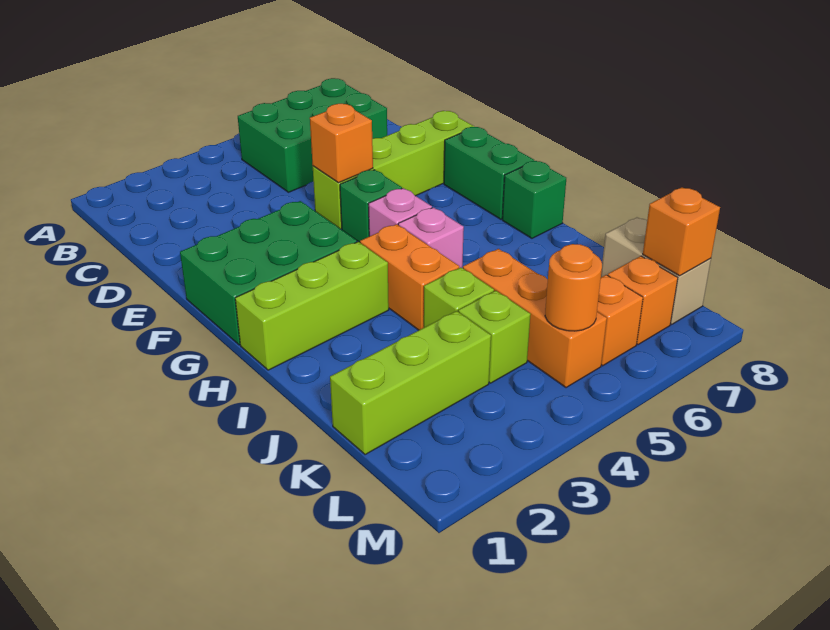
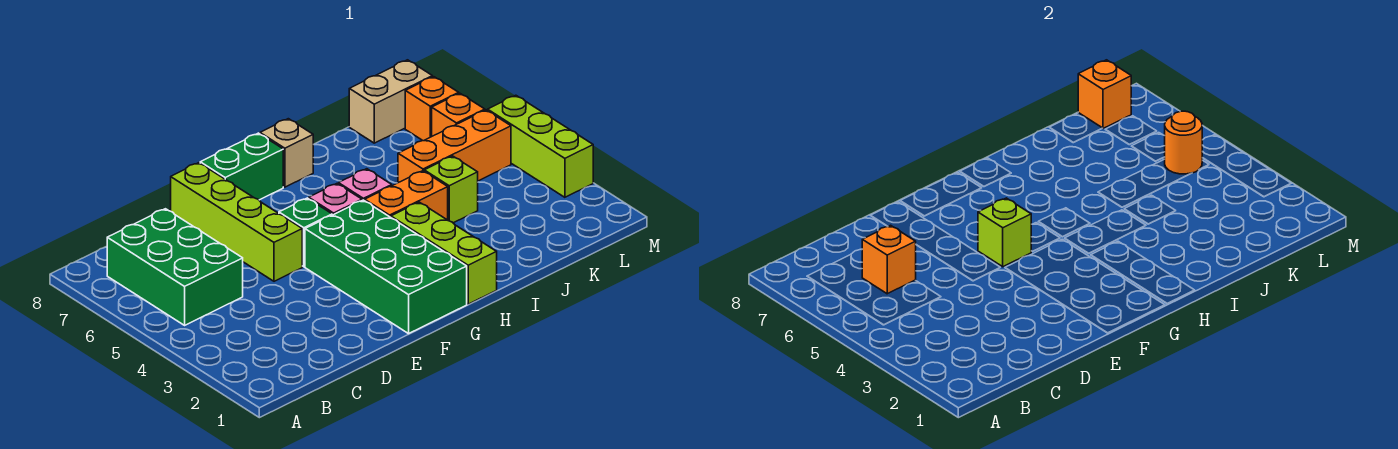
orange 1x1 brick [310,104,373,183] -> orange 1x1 brick moved to [862,225,916,294]
green 2x3 brick [180,201,357,345] -> green 2x4 brick [305,200,467,334]
green 1x1 brick [502,161,566,238] -> tan 1x1 brick [260,119,314,187]
lime 1x3 brick [330,311,491,455] -> lime 1x3 brick moved to [488,95,593,197]
lime 1x1 brick [458,291,531,383] -> lime 1x1 brick moved to [978,198,1031,267]

